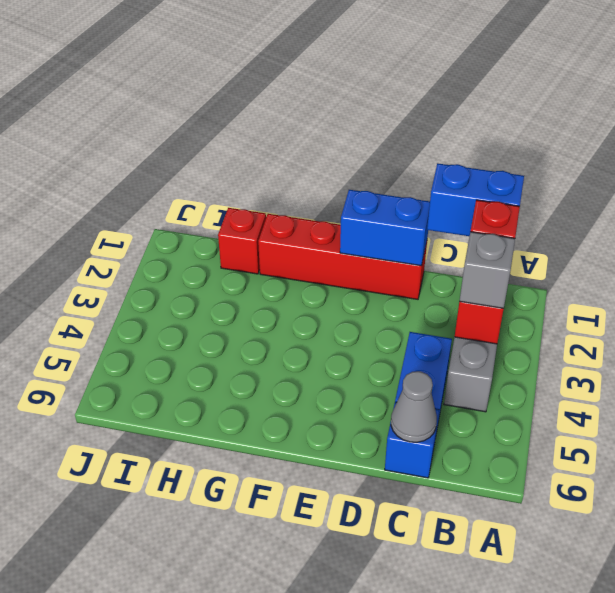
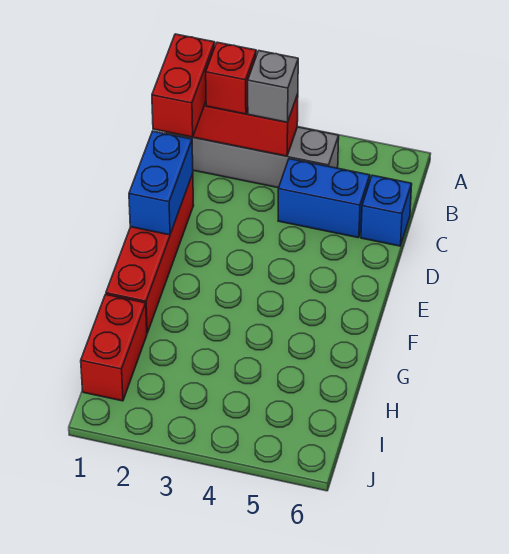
blue 1x2 brick [427,163,524,236] -> red 1x2 brick [152,34,215,137]
grey 1x1 cone [391,371,437,442] -> none
red 1x1 brick [218,208,266,274] -> red 1x2 brick [81,294,147,401]

